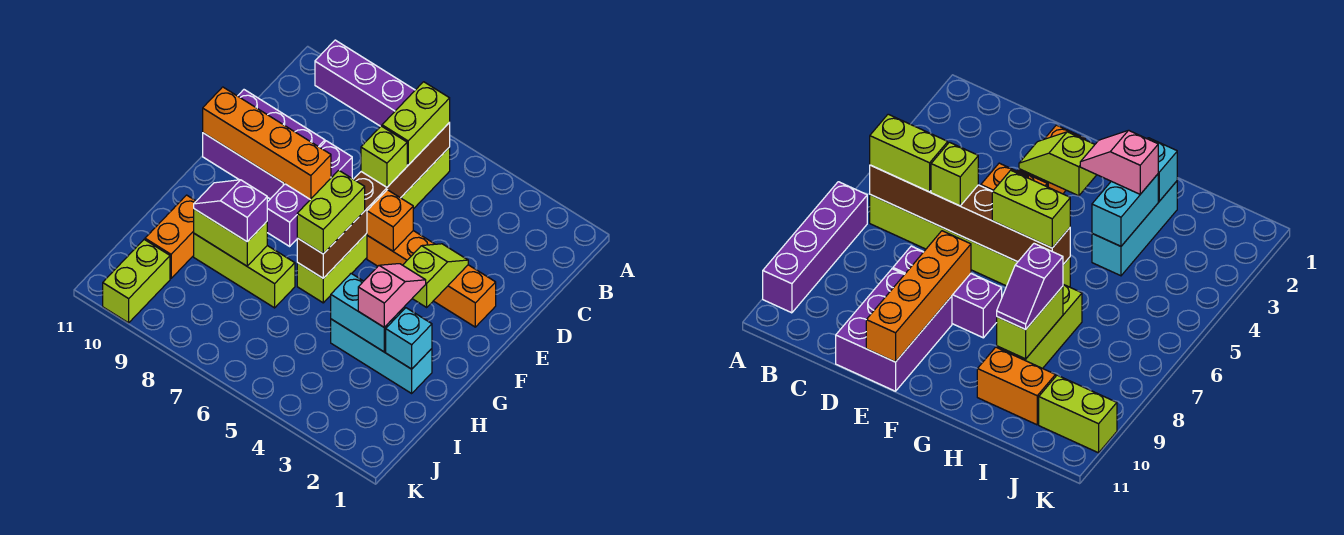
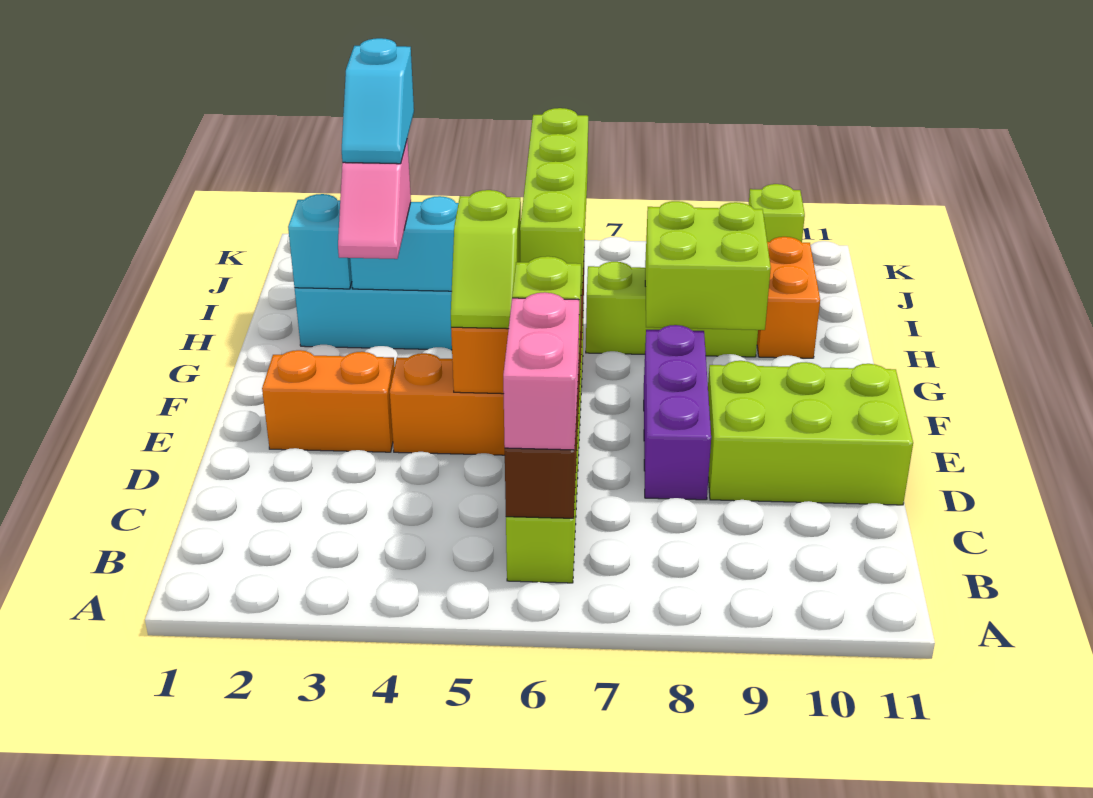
purple 1x4 brick [315,40,415,126] -> none
lime 1x2 brick [382,82,450,165] -> pink 1x2 brick [503,292,579,450]
purple 2x3 brick [203,90,325,199] -> lime 2x3 brick [708,361,913,505]
lime 1x2 slope [403,244,468,307] -> lime 1x2 slope moved to [451,190,521,329]
orange 1x4 brick [203,87,331,199] -> none
lime 1x2 brick [297,170,365,254] -> lime 1x4 brick [520,108,588,295]
none -> cyan 1x2 slope [342,38,414,164]
lime 1x2 brick [194,209,267,266] -> lime 2x2 brick [645,201,771,330]
purple 1x2 slope [194,180,267,242] -> none
lime 1x2 brick [103,240,170,323] -> lime 1x1 brick [749,184,805,242]

